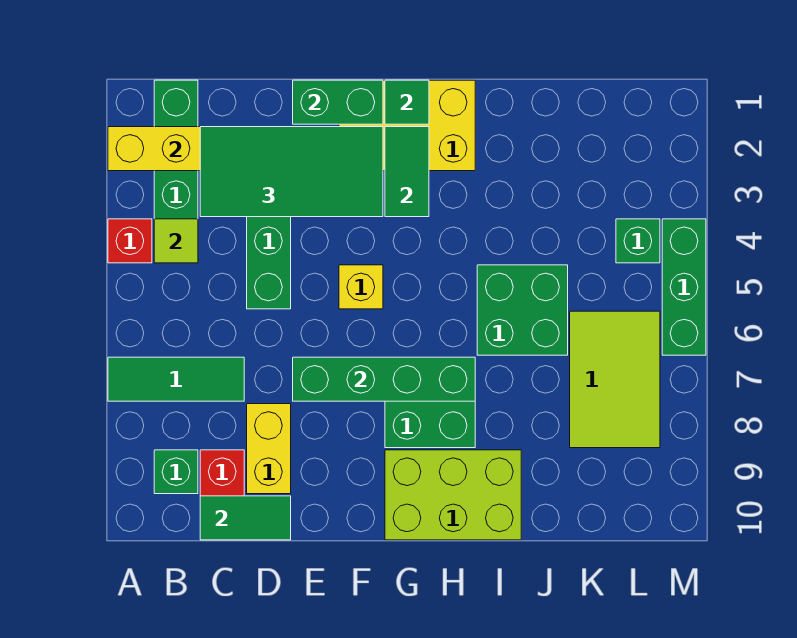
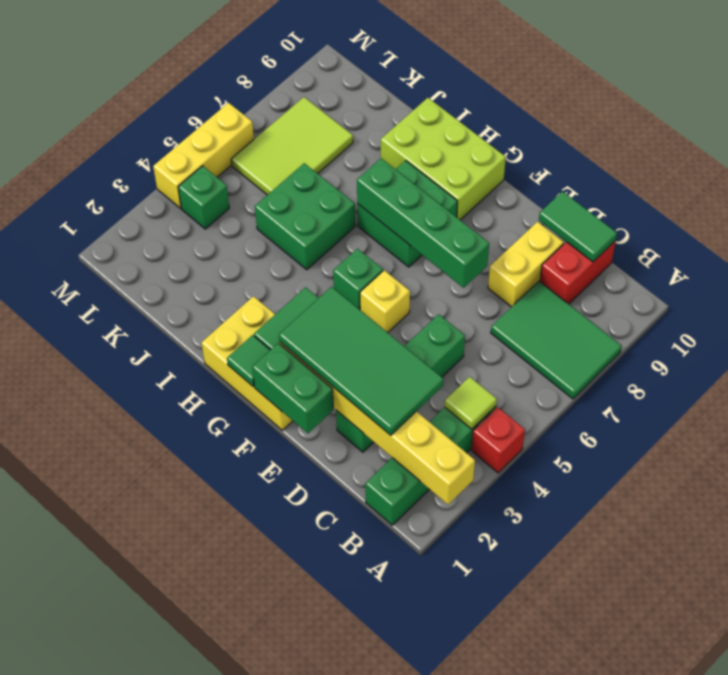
green 1x3 tile [108,357,244,401] -> green 2x3 tile [491,281,621,399]
green 1x1 brick [154,450,198,494] -> green 1x1 brick moved to [333,249,383,310]
green 1x3 brick [662,219,706,355] -> yellow 1x3 brick [153,103,254,208]

